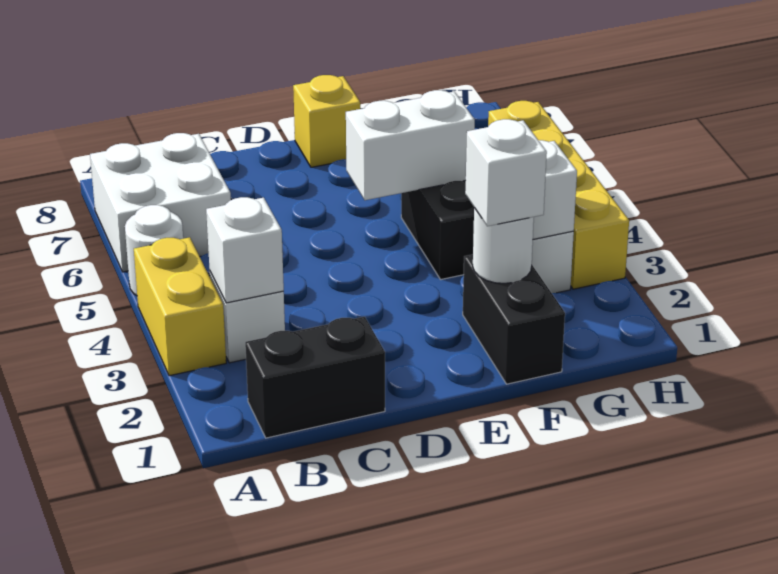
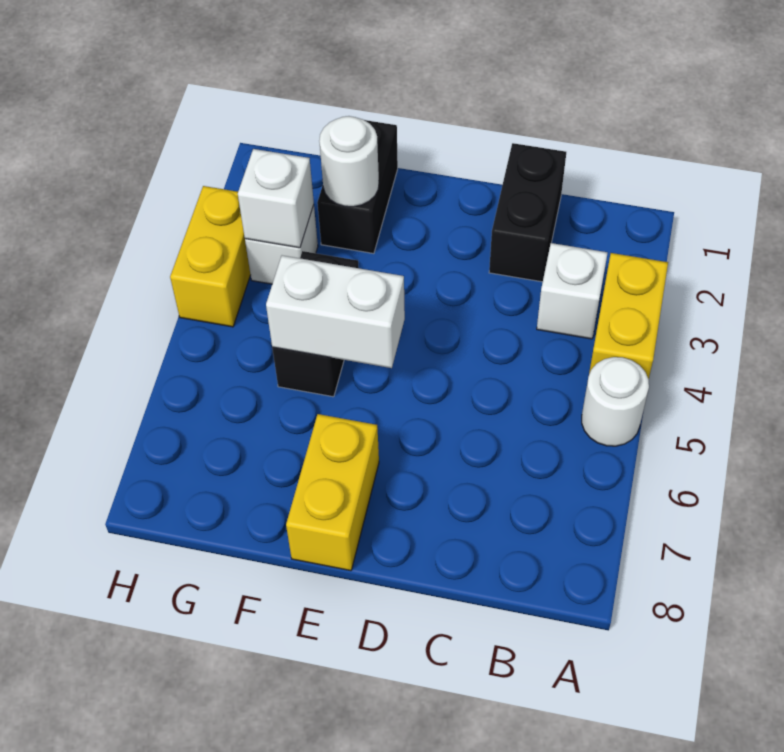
white 2x2 brick [90,133,231,272] -> none
black 1x2 brick [245,316,385,438] -> black 1x2 brick turned to [489,143,566,282]
white 1x1 brick [206,197,284,303] -> none
yellow 1x1 brick [293,75,360,167] -> yellow 1x2 brick [286,414,379,571]
white 1x1 brick [465,119,547,226] -> none
yellow 1x4 brick [488,101,629,289] -> yellow 1x2 brick [170,186,250,327]

